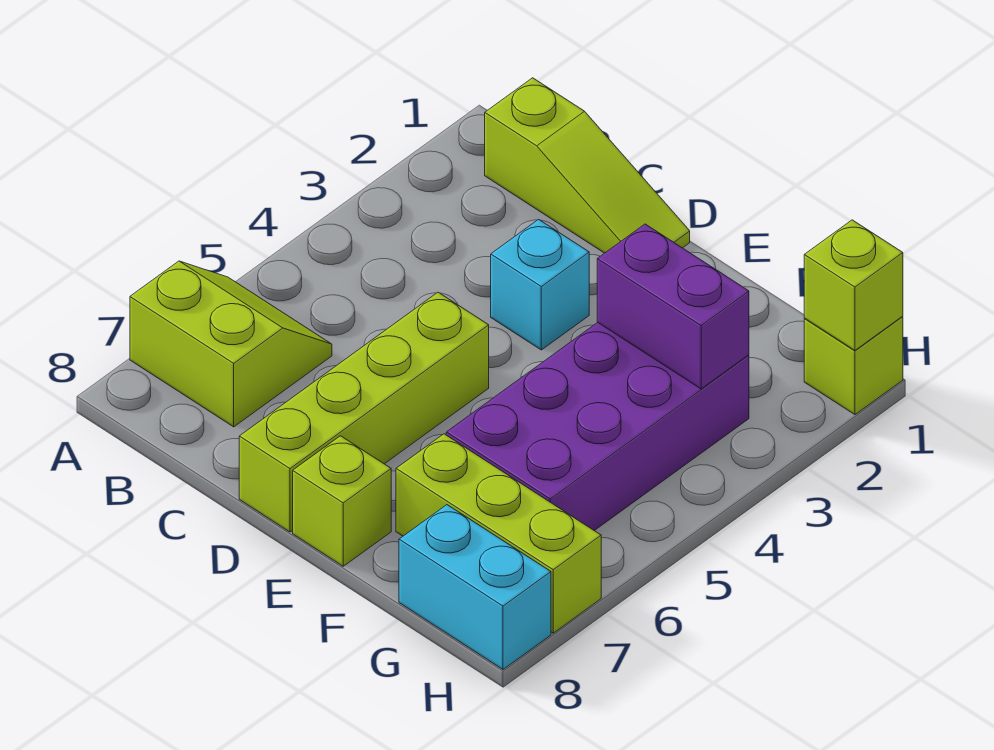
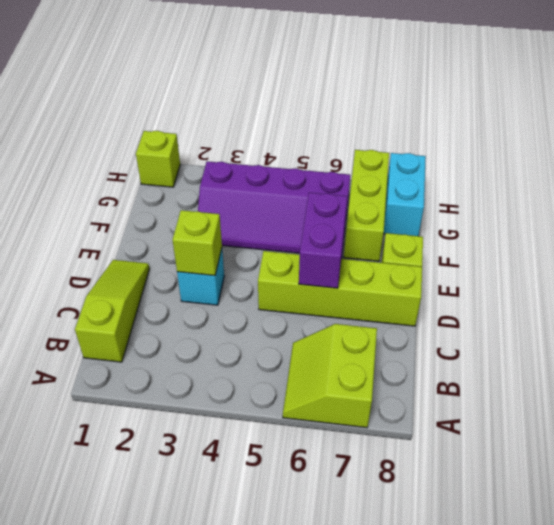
purple 2x4 brick [446,322,749,531] -> purple 2x4 slope [198,161,350,258]
purple 1x2 brick [597,224,749,389] -> purple 1x2 brick moved to [299,193,347,288]
lime 1x1 brick [804,220,903,350] -> lime 1x1 brick moved to [173,210,222,276]

